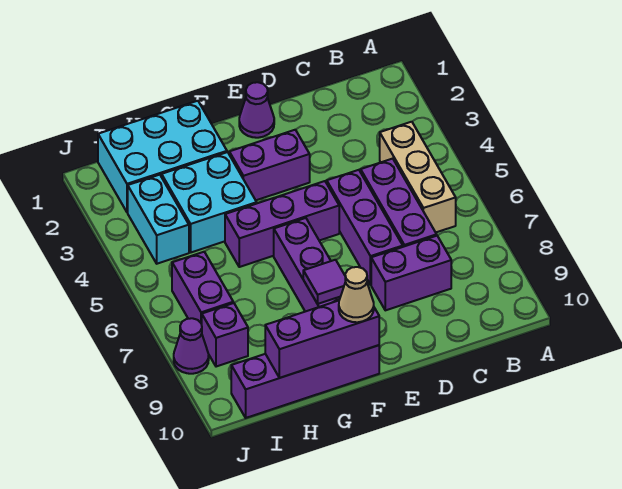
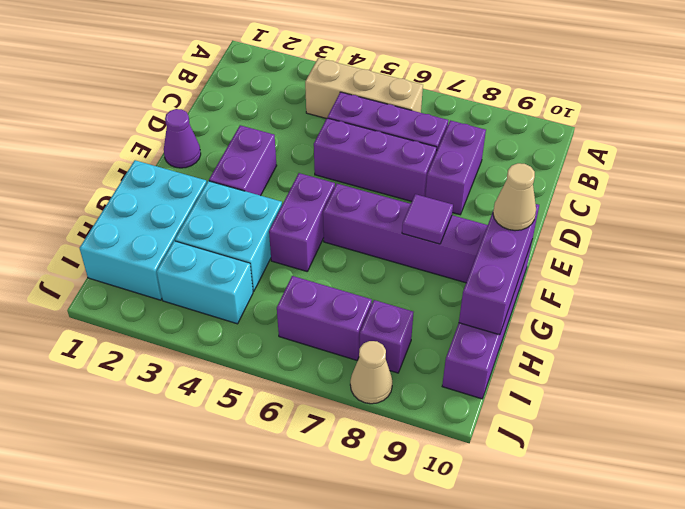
purple 1x3 brick [225,181,339,267] -> purple 1x2 brick [269,173,335,271]
purple 1x1 cone [174,318,209,374] -> tan 1x1 cone [350,341,392,404]

